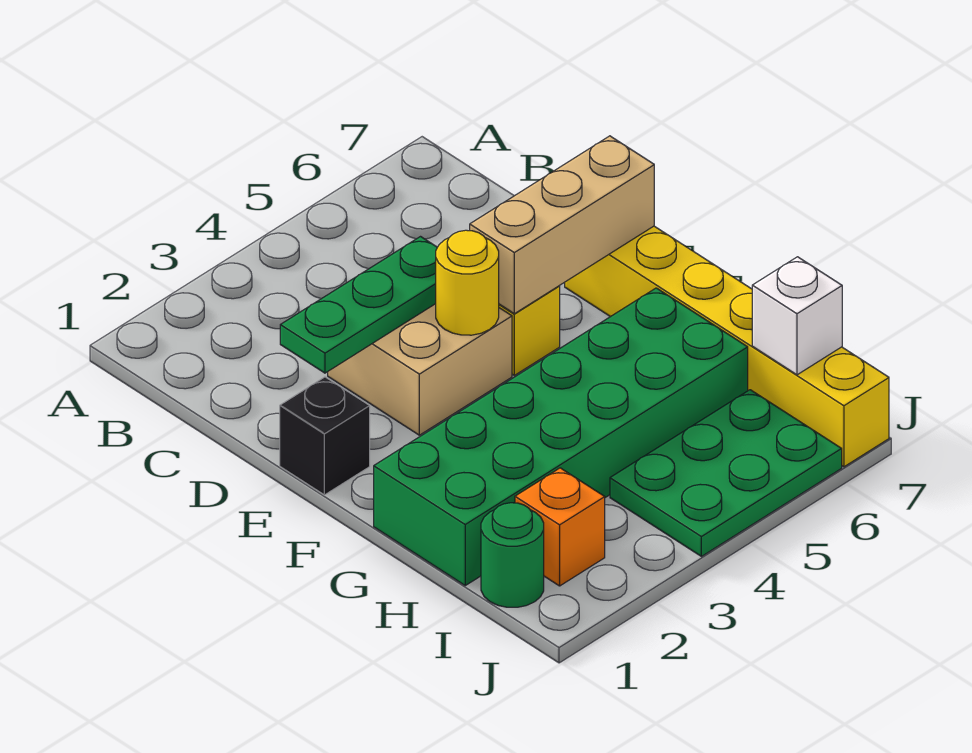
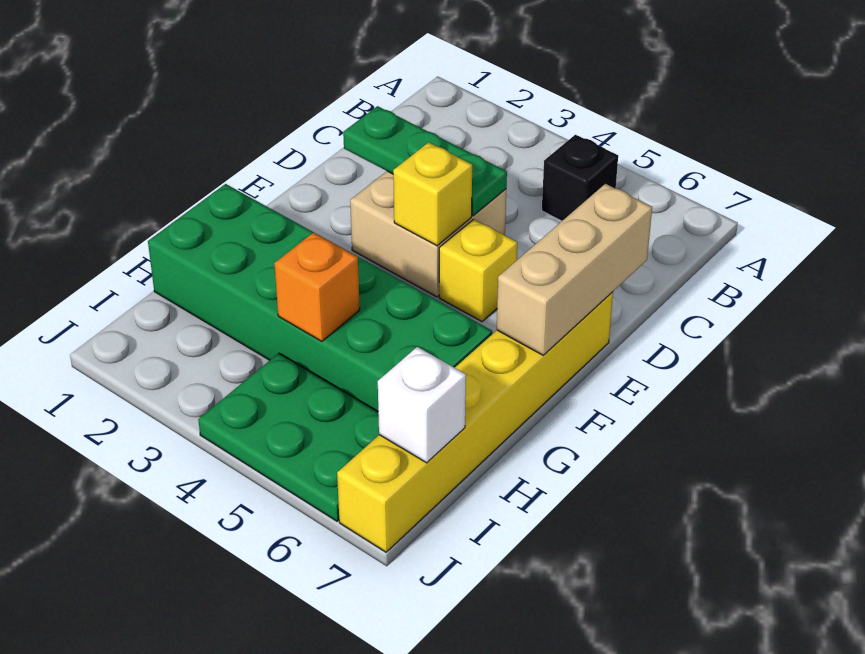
black 1x1 brick [280,377,370,495] -> black 1x1 brick moved to [542,135,618,221]
yellow 1x1 round brick [436,230,499,335] -> yellow 1x1 brick [393,142,472,246]
tan 1x3 brick [470,136,654,314] -> tan 1x3 brick turned to [497,184,652,355]
green 1x1 round brick [481,503,544,607] -> none
orange 1x1 brick [515,468,605,586] -> orange 1x1 brick moved to [274,232,360,341]

